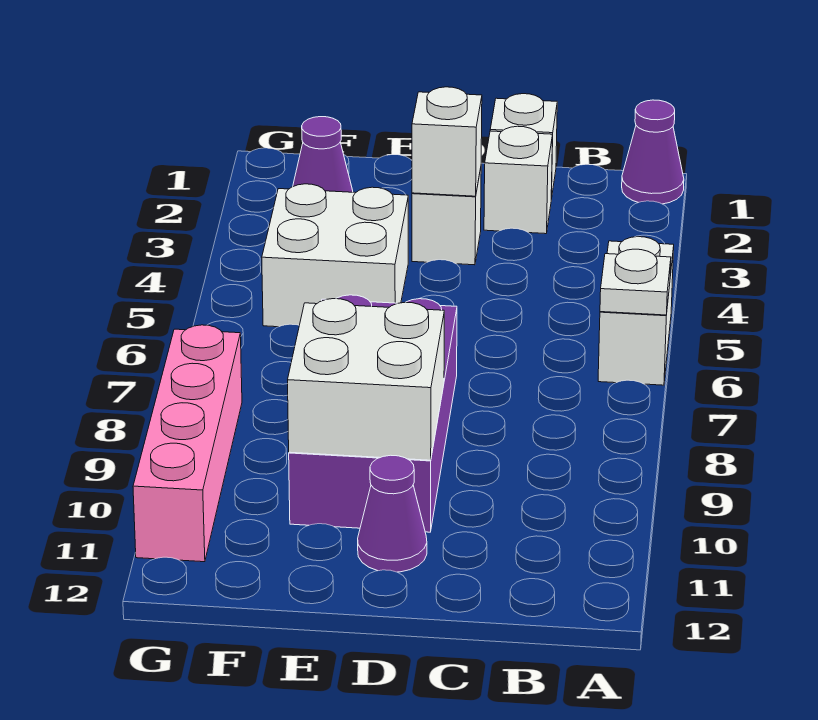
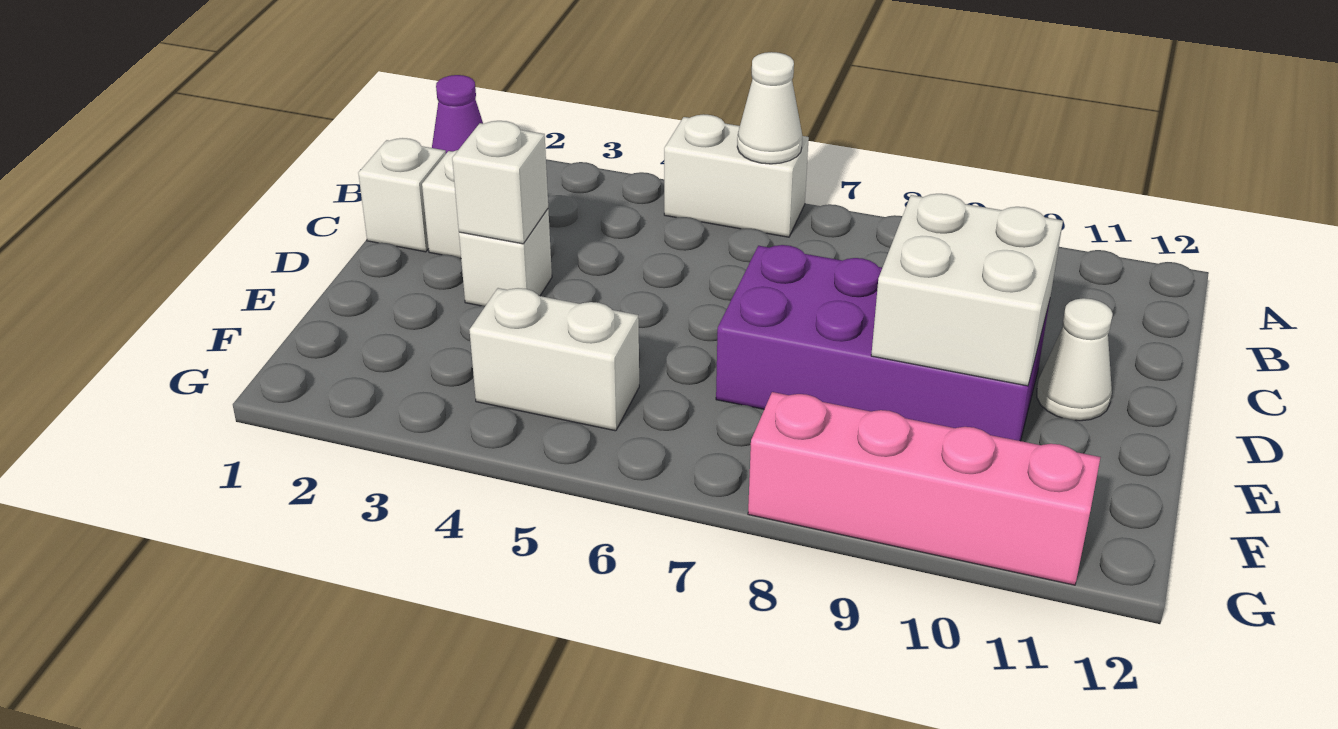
white 1x1 plate [600,249,671,315] -> white 1x1 cone [737,52,802,164]
purple 1x1 cone [358,455,427,572] -> white 1x1 cone [1037,298,1113,421]
white 2x2 brick [262,184,408,327] -> white 1x2 brick [470,288,639,431]
purple 1x1 cone [293,117,353,192] -> none

